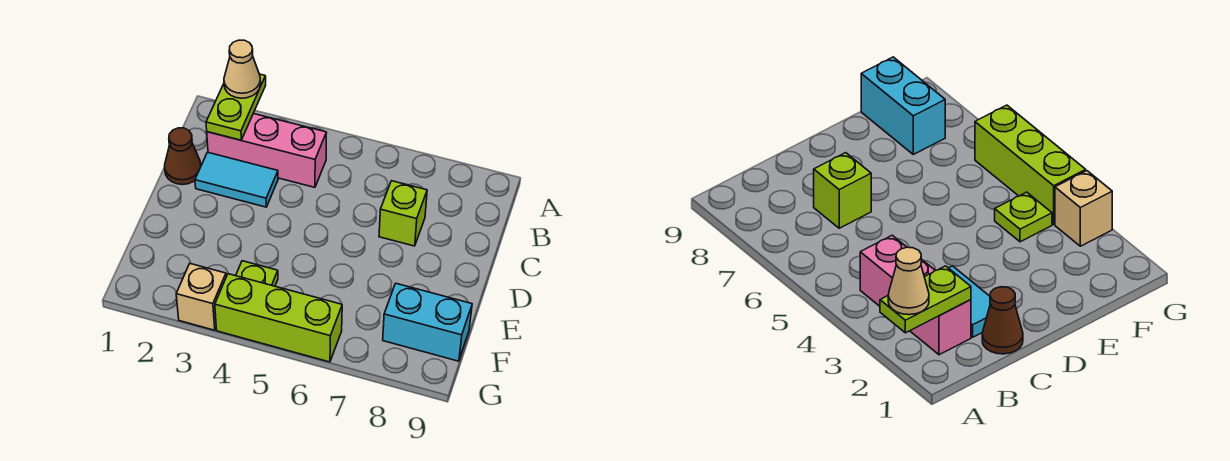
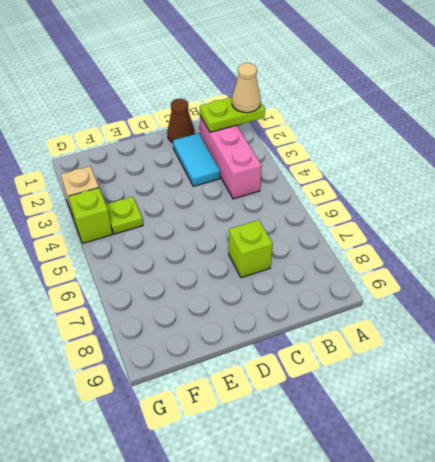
cyan 1x2 brick [383,283,472,361] -> none
lime 1x3 brick [215,274,342,362] -> lime 1x1 brick [69,188,112,243]

